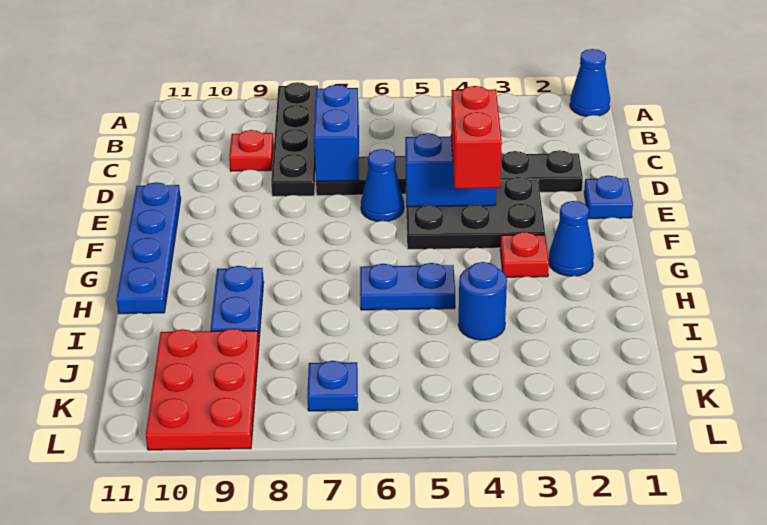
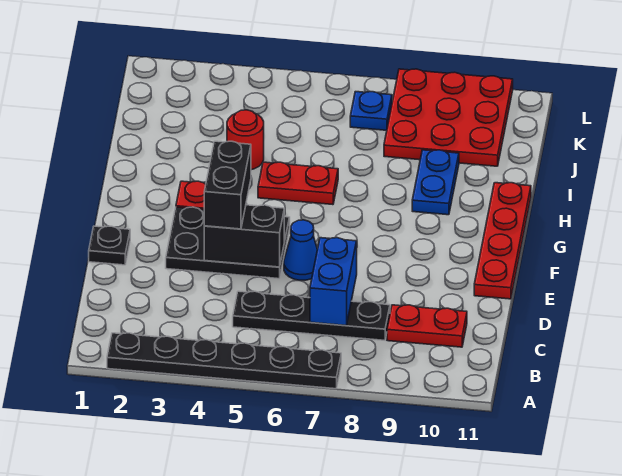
blue 1x1 cone [570,49,610,116] -> none
black 1x4 plate [271,82,318,196] -> black 1x4 plate turned to [233,291,390,340]
red 1x1 plate [229,130,274,171] -> red 1x2 plate [387,305,467,347]
black 1x6 plate [316,150,583,196] -> black 1x6 plate moved to [107,333,341,389]
blue 1x1 plate [584,176,633,219] -> black 1x1 plate [89,226,130,265]
blue 1x2 brick [405,133,496,207] -> black 1x2 brick [204,205,284,267]
red 1x2 brick [451,86,502,189] -> black 1x2 brick [204,141,251,229]
blue 1x4 plate [117,182,181,314] -> red 1x4 plate [474,183,531,299]
blue 1x1 cone [549,201,594,276] -> none
blue 1x2 plate [360,263,455,310] -> red 1x2 plate [258,162,338,205]
blue 1x1 round brick [459,262,507,340] -> red 1x1 round brick [227,110,264,170]
red 2x3 plate [146,329,259,450] -> red 3x3 plate [384,69,513,166]

